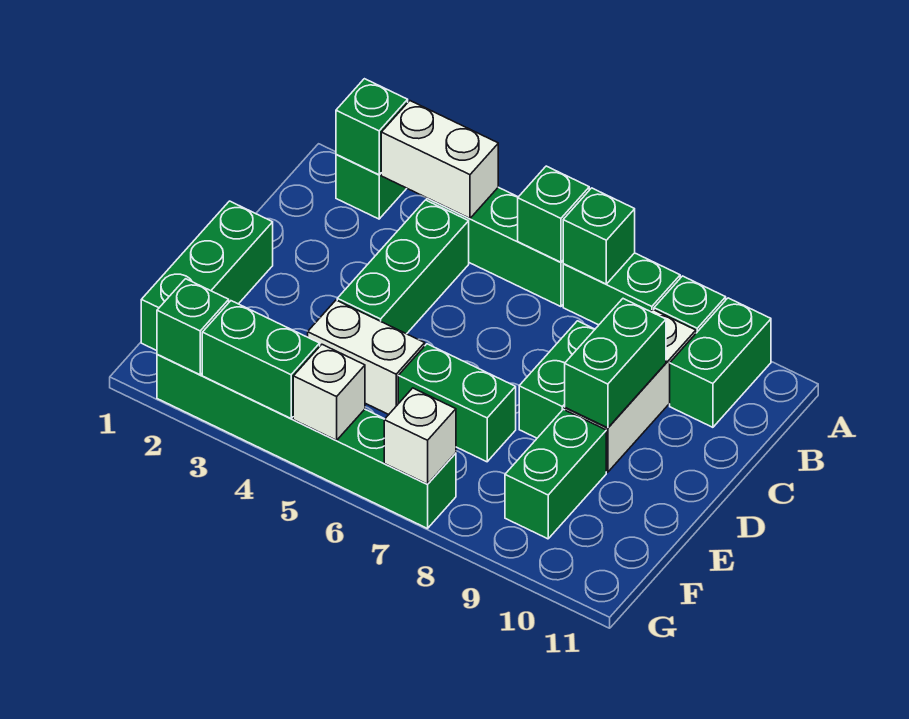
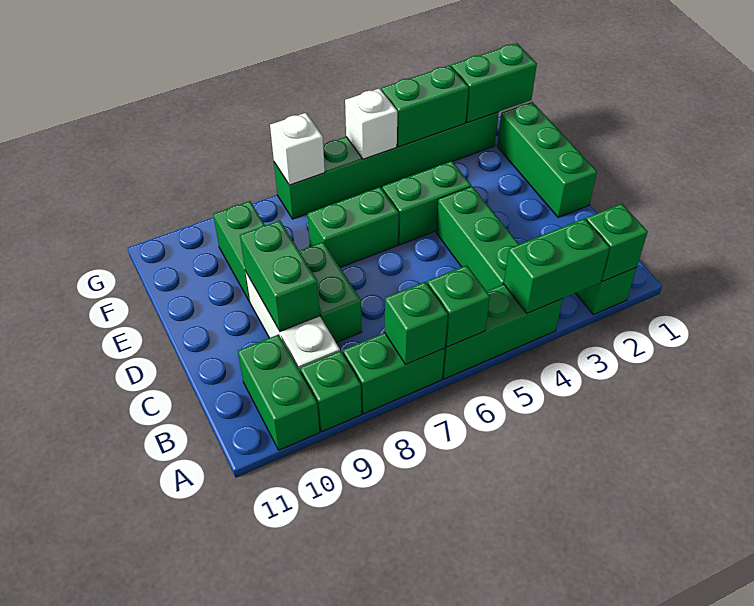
white 1x2 brick [381,101,498,218] -> green 1x2 brick [504,218,610,313]
white 1x2 brick [308,300,425,415] -> green 1x2 brick [382,161,471,245]
green 1x1 brick [157,279,229,375] -> green 1x2 brick [451,43,537,123]

